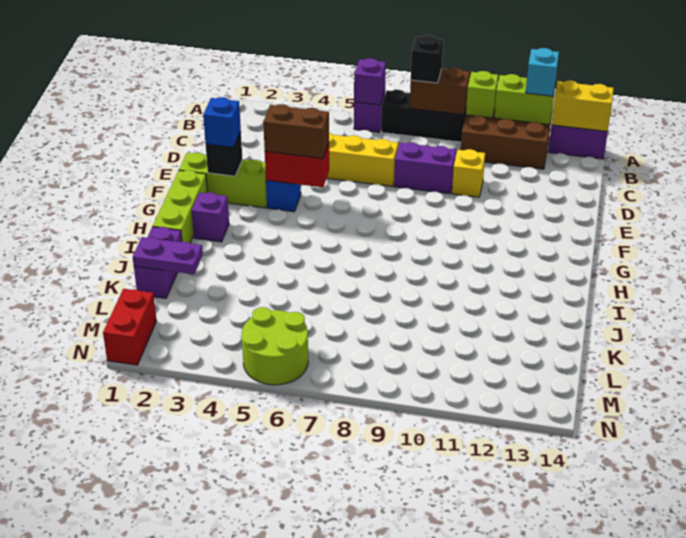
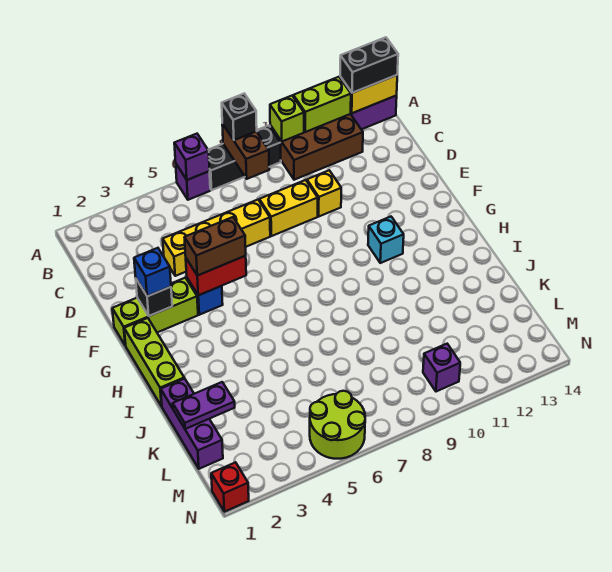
brown 1x2 brick [410,68,470,115] -> brown 1x2 brick turned to [222,124,269,179]
cyan 1x1 brick [526,48,559,96] -> cyan 1x1 brick moved to [368,217,404,263]
none -> black 1x2 brick [340,37,398,93]
purple 1x2 brick [394,142,456,194] -> yellow 1x2 brick [259,180,318,236]
purple 1x1 brick [191,192,229,242] -> purple 1x1 brick moved to [423,344,460,392]
purple 1x2 brick [134,227,182,298] -> purple 1x3 brick [161,378,223,469]
red 1x2 brick [103,289,157,365] -> red 1x1 brick [211,462,249,512]

